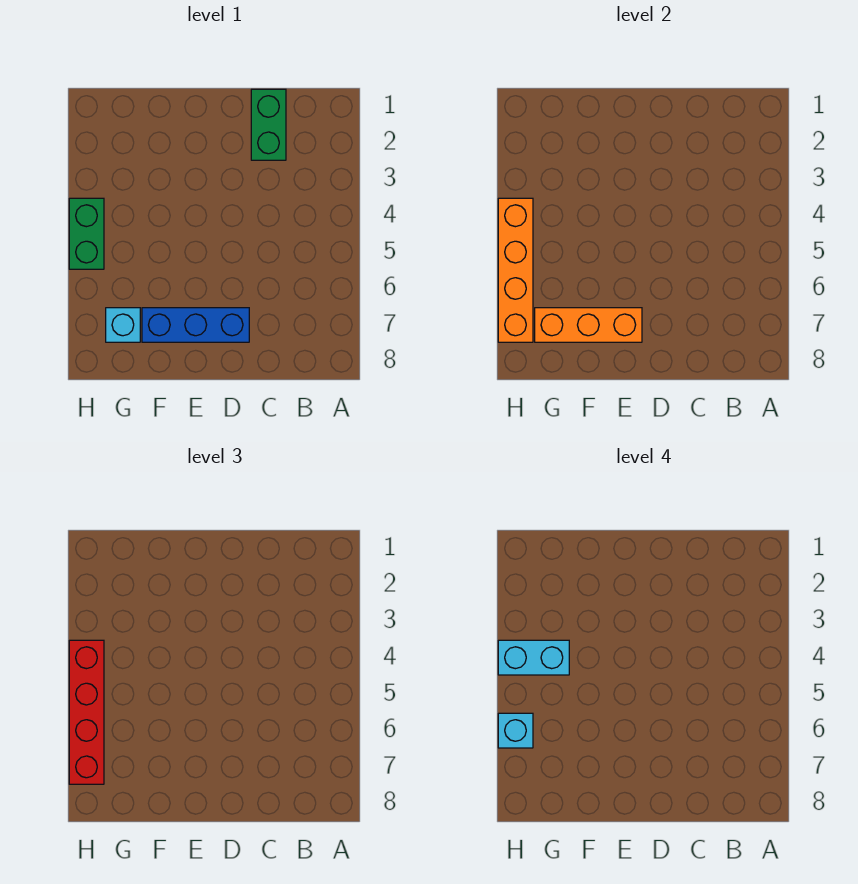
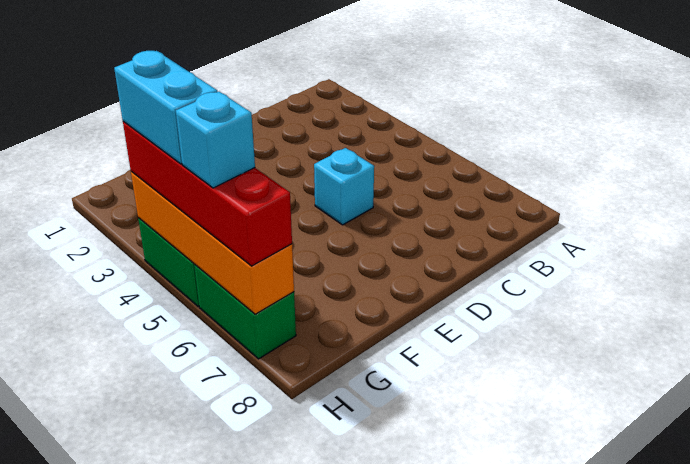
green 1x2 brick [251,89,286,160] -> green 1x2 brick moved to [194,264,296,359]
blue 1x3 brick [142,308,249,342] -> none
orange 1x3 brick [535,308,642,342] -> none
cyan 1x2 brick [498,640,569,675] -> cyan 1x2 brick turned to [114,51,217,164]
cyan 1x1 brick [106,308,140,342] -> cyan 1x1 brick moved to [314,148,374,225]

